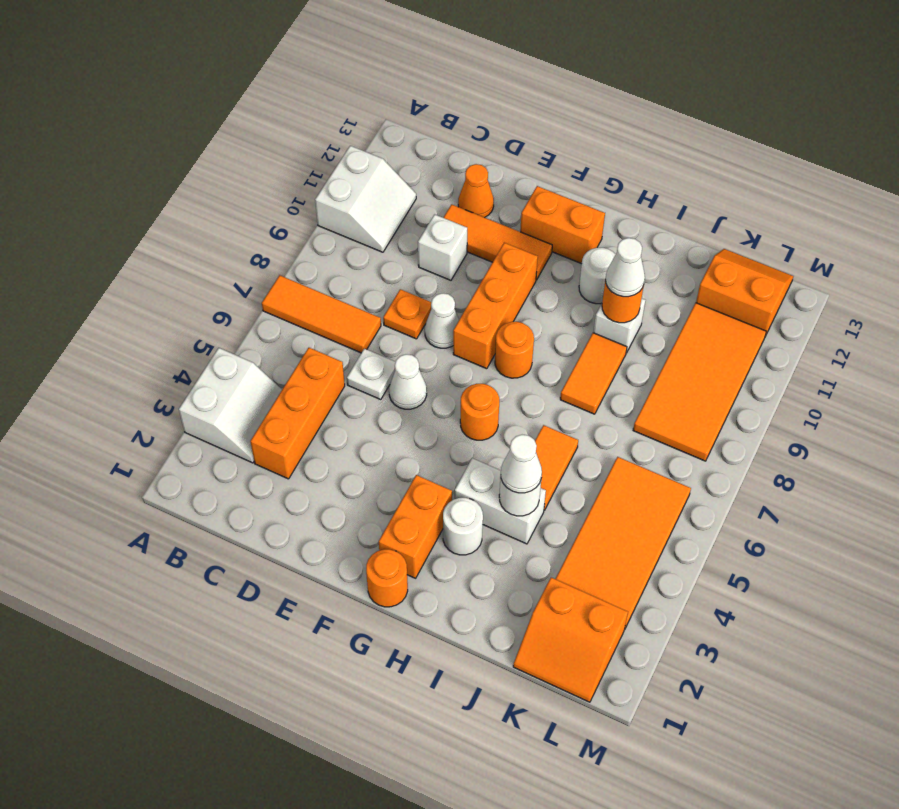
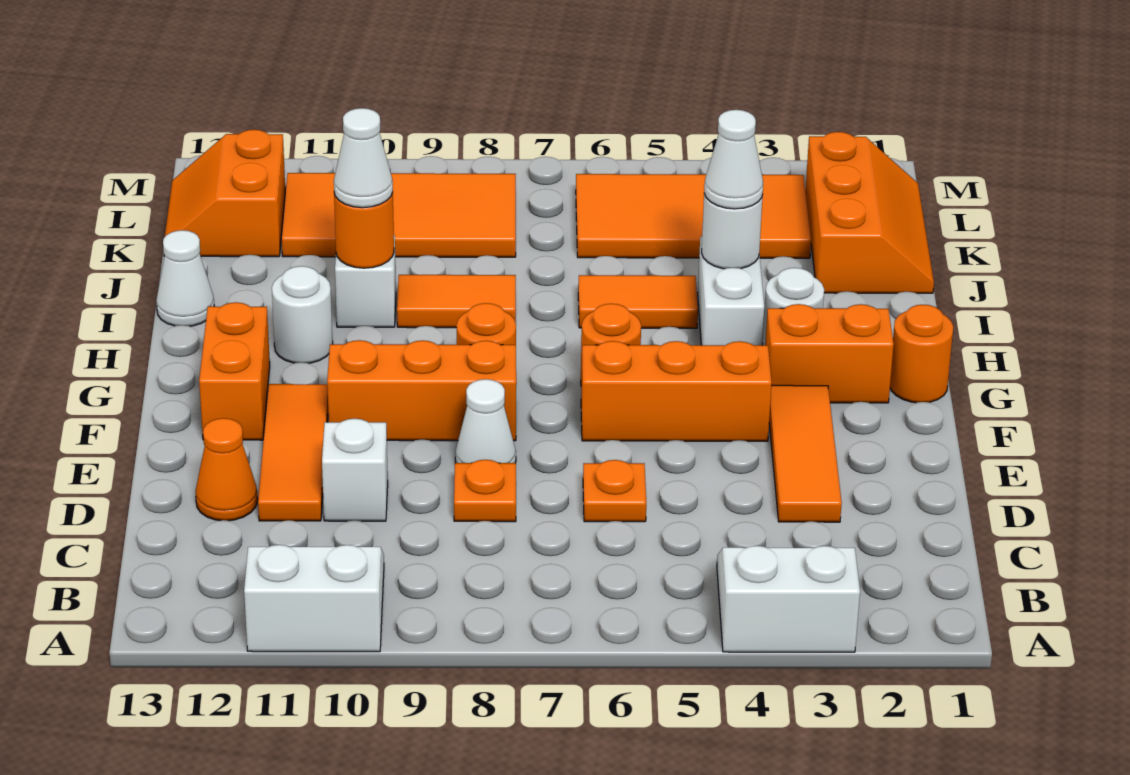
orange 1x3 tile [262,275,381,353] -> orange 1x3 tile moved to [769,385,842,522]
orange 1x3 brick [250,348,345,479] -> orange 1x3 brick moved to [581,341,772,441]
white 1x1 plate [347,349,395,399] -> orange 1x1 plate [583,460,646,522]
white 1x1 cone [389,354,427,409] -> white 1x1 cone moved to [156,230,214,326]
orange 2x2 slope [513,577,628,702] -> orange 2x3 slope [806,132,934,293]

